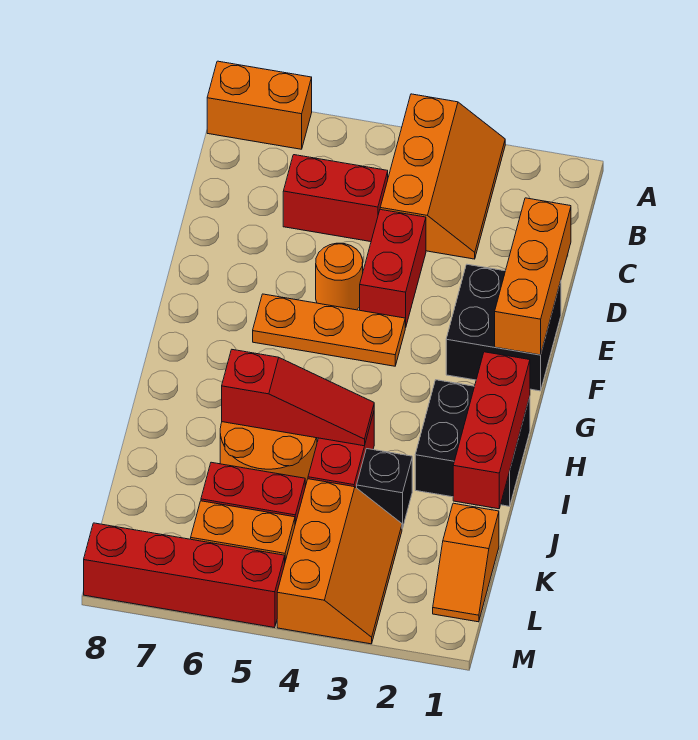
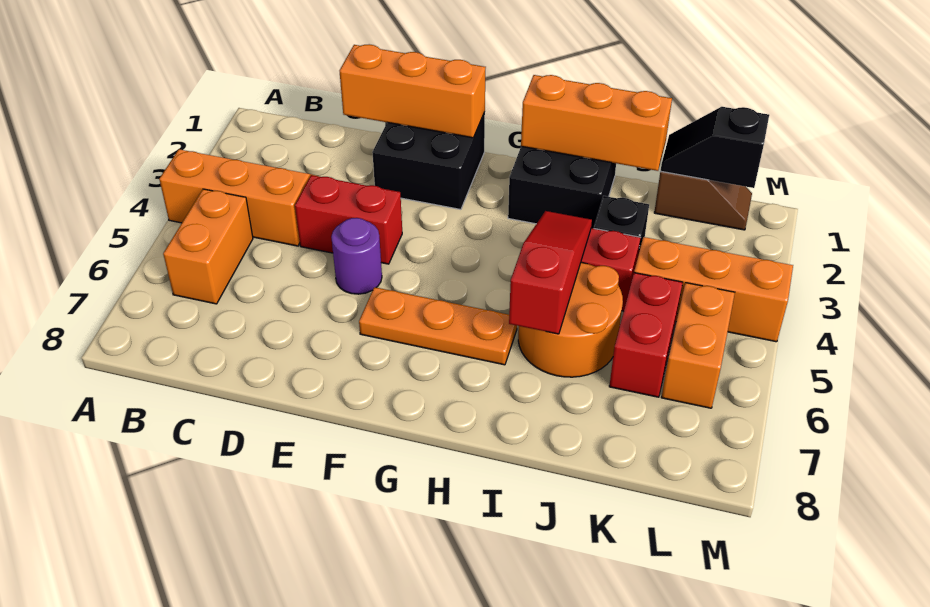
orange 1x2 brick [207,61,312,149] -> orange 1x2 brick moved to [163,189,253,304]
red 1x2 brick [283,155,388,242] -> none
orange 1x1 round brick [316,243,363,310] -> purple 1x1 round brick [331,218,382,294]
orange 1x3 plate [253,294,405,366] -> orange 1x3 plate turned to [359,287,517,365]
red 1x3 brick [453,352,530,509] -> orange 1x3 brick [521,75,672,171]
orange 1x2 slope [433,503,499,622] -> brown 1x2 slope [654,171,752,230]
none -> black 1x2 slope [661,107,769,188]
red 1x4 brick [84,523,285,628] -> none

